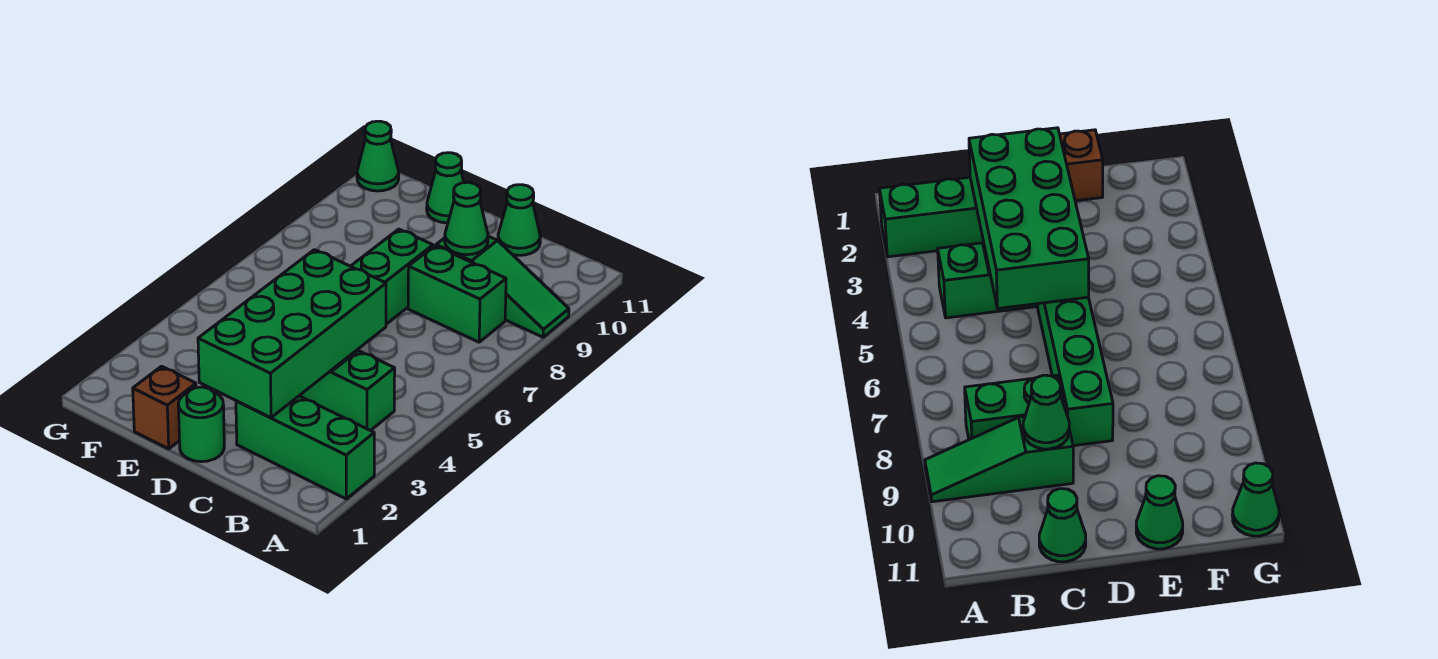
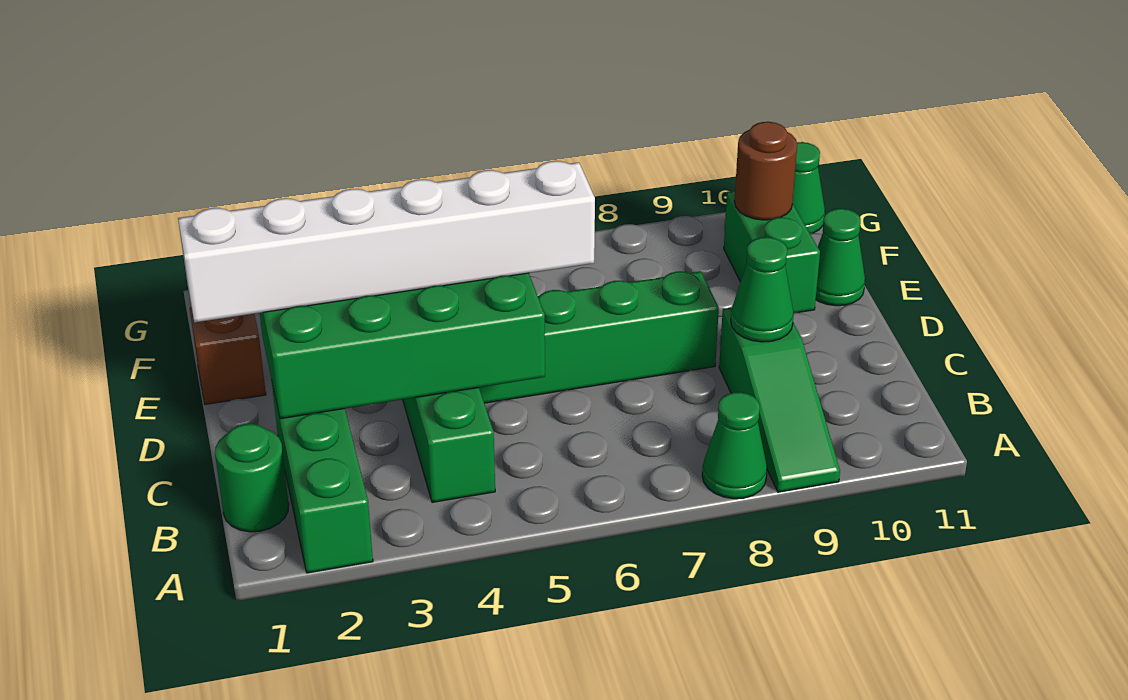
green 1x2 brick [408,246,506,342] -> green 1x2 brick moved to [724,191,820,313]
green 1x1 cone [498,185,540,255] -> green 1x1 cone moved to [702,392,767,499]
green 1x1 round brick [178,387,224,462] -> green 1x1 round brick moved to [215,424,289,532]
none -> white 1x6 brick [178,161,595,322]
none -> brown 1x1 round brick [734,122,797,220]

